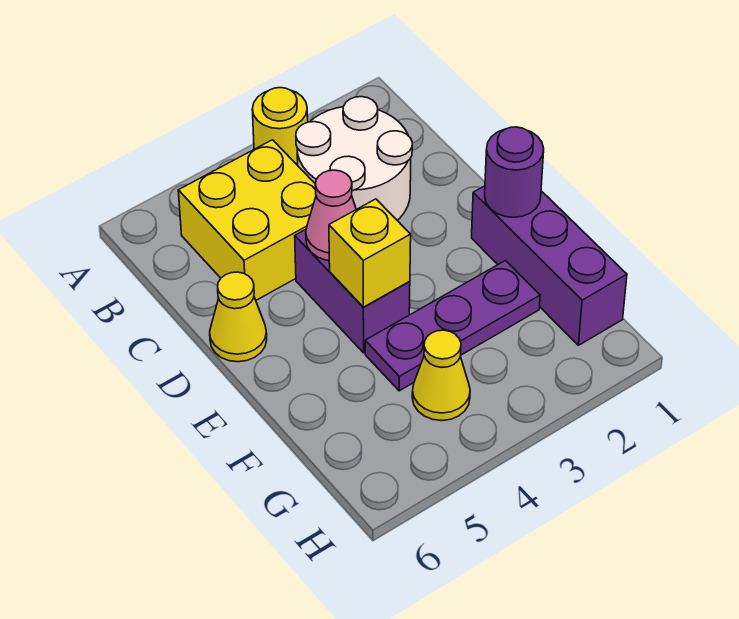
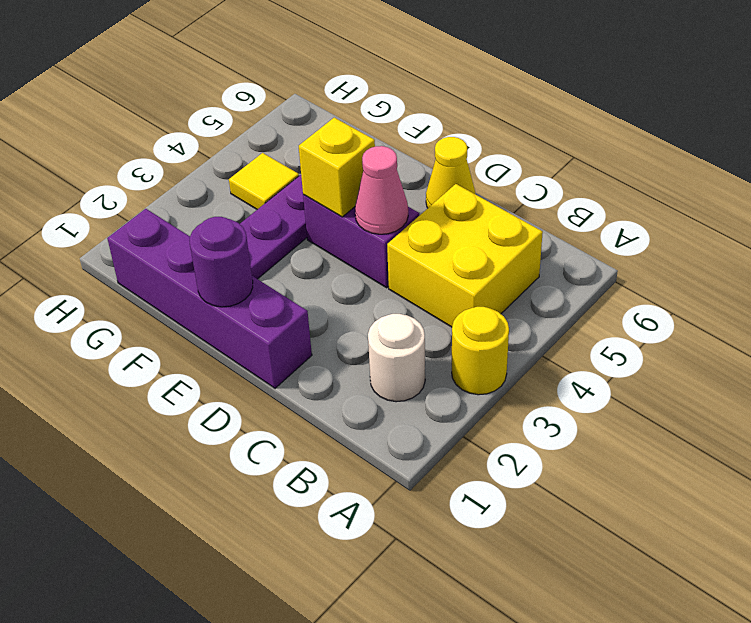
white 2x2 round brick [296,97,412,220] -> white 1x1 round brick [368,314,425,402]
purple 1x3 brick [472,186,627,345] -> purple 1x4 brick [107,209,312,388]
yellow 1x1 cone [412,330,470,421] -> yellow 1x1 tile [229,153,299,209]

